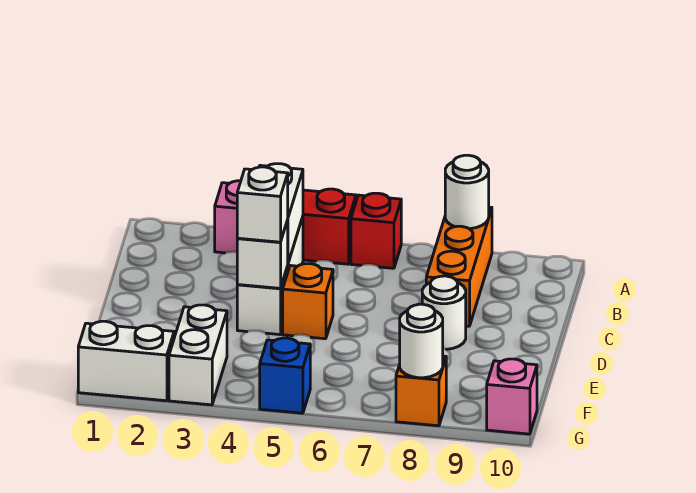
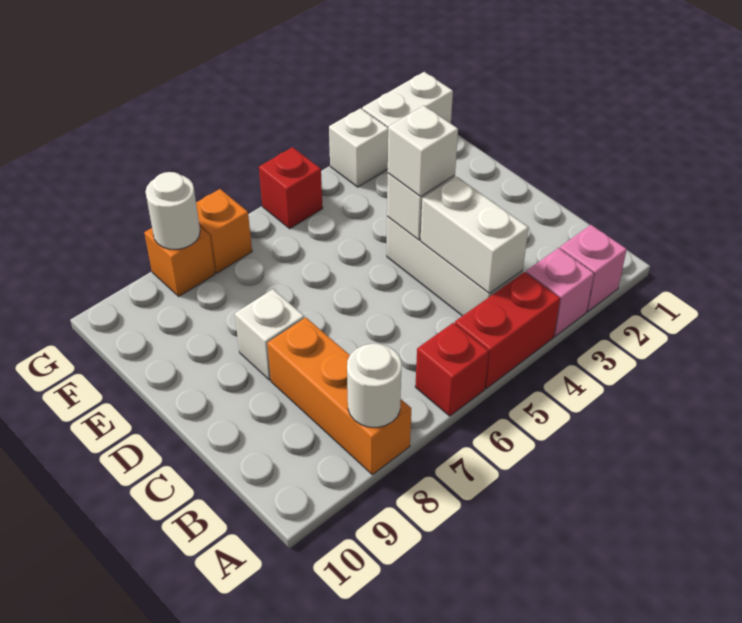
orange 1x1 brick [283,264,333,339] -> orange 1x1 brick moved to [196,189,252,273]
white 1x1 round brick [422,276,466,349] -> white 1x1 brick [235,289,304,380]
white 1x2 brick [169,305,227,405] -> white 1x1 brick [329,108,388,187]
blue 1x1 brick [260,338,310,413] -> red 1x1 brick [259,147,323,229]
pink 1x1 brick [487,359,537,434] -> pink 1x1 brick moved to [560,225,627,311]

